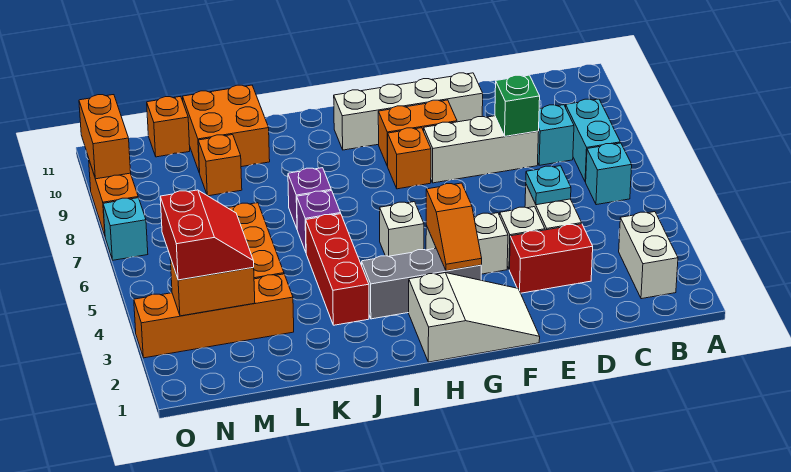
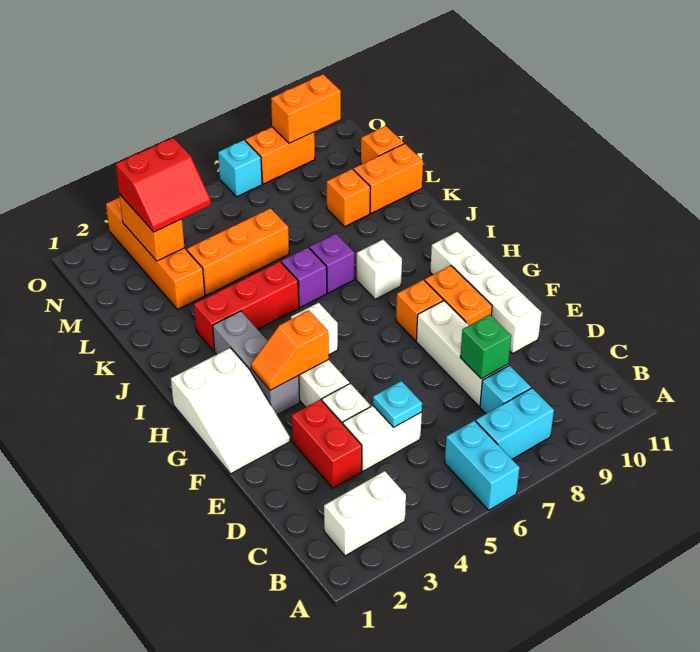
cyan 1x1 brick [586,143,632,205] -> cyan 1x2 brick [445,421,520,510]
none -> white 1x1 brick [357,240,402,299]
orange 2x2 brick [183,85,270,173] -> orange 1x2 brick [353,144,423,214]

